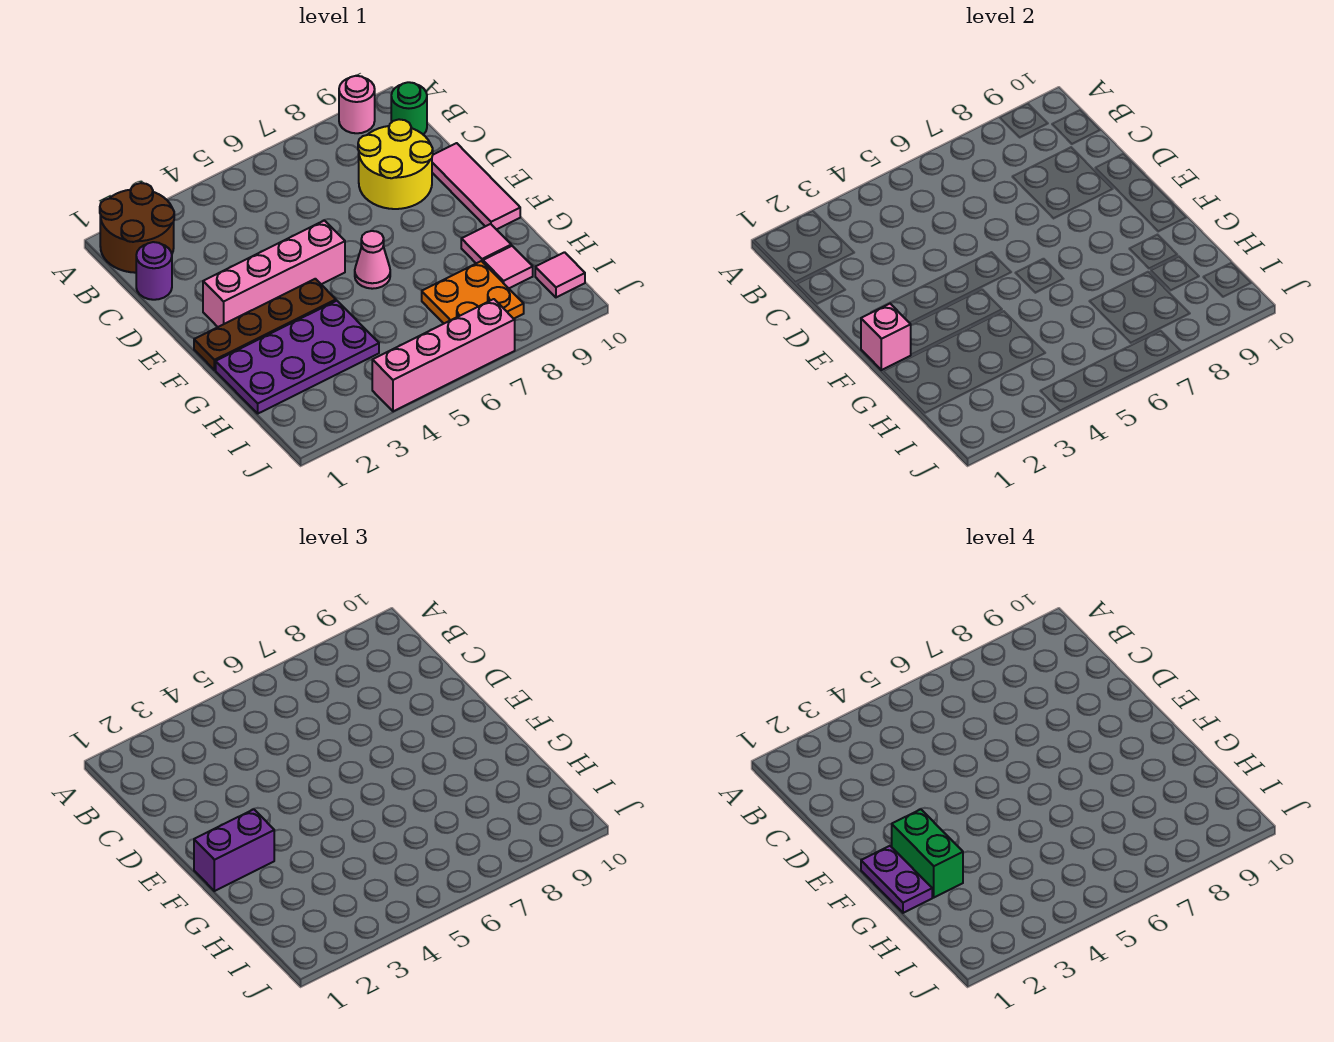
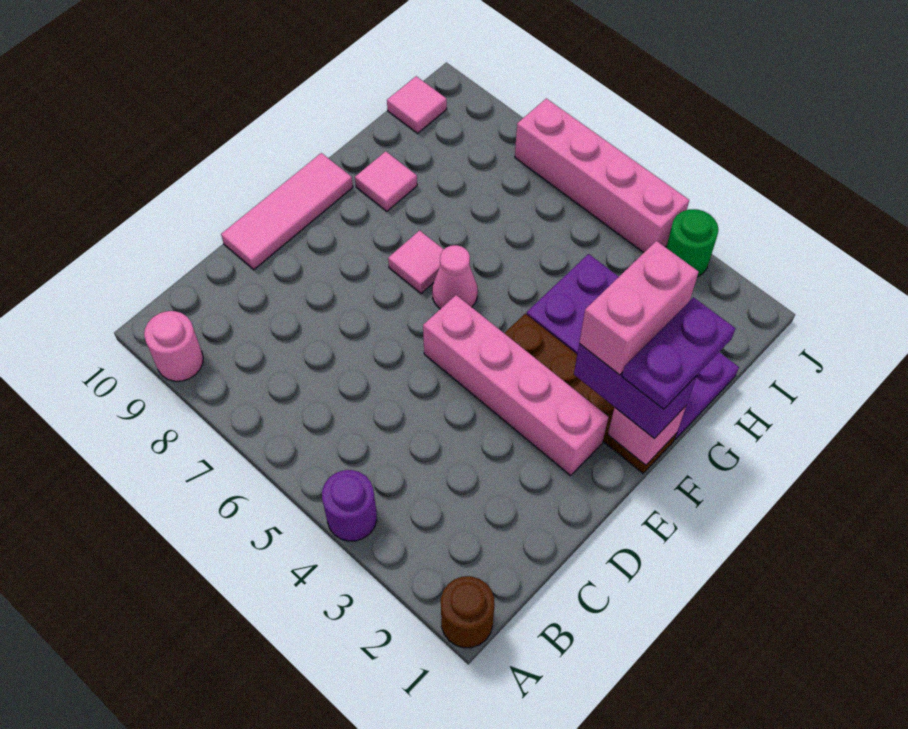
brown 2x2 round brick [100,183,174,273] -> brown 1x1 round brick [441,576,494,648]
green 1x1 round brick [391,82,427,135] -> green 1x1 round brick moved to [666,209,718,277]
purple 1x1 round brick [136,242,172,300] -> purple 1x1 round brick moved to [322,470,377,541]
yellow 2x2 round brick [358,119,433,209] -> none
green 1x2 brick [892,809,963,897] -> pink 1x2 brick [579,241,699,375]
orange 2x2 plate [422,261,524,323] -> none
pink 1x1 tile [483,246,533,288] -> pink 1x1 tile moved to [388,230,444,294]

